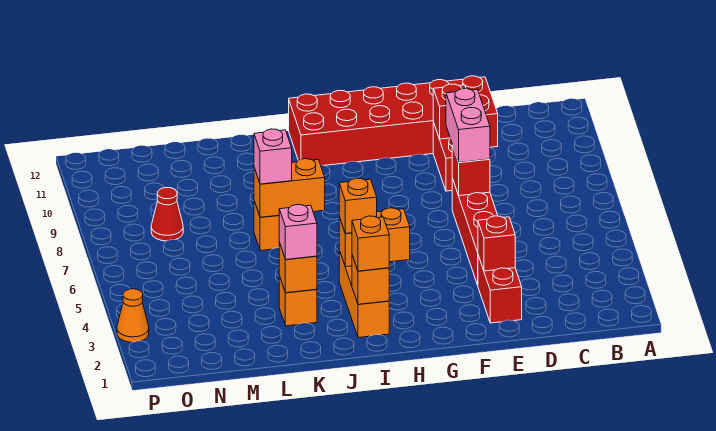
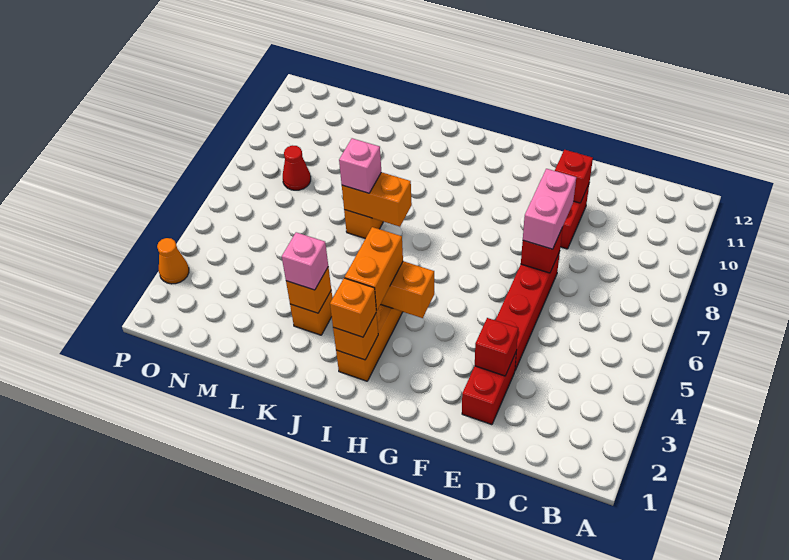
red 2x6 brick [289,76,498,165] -> none
orange 1x1 brick [339,178,377,233] -> orange 1x2 brick [345,227,403,310]

